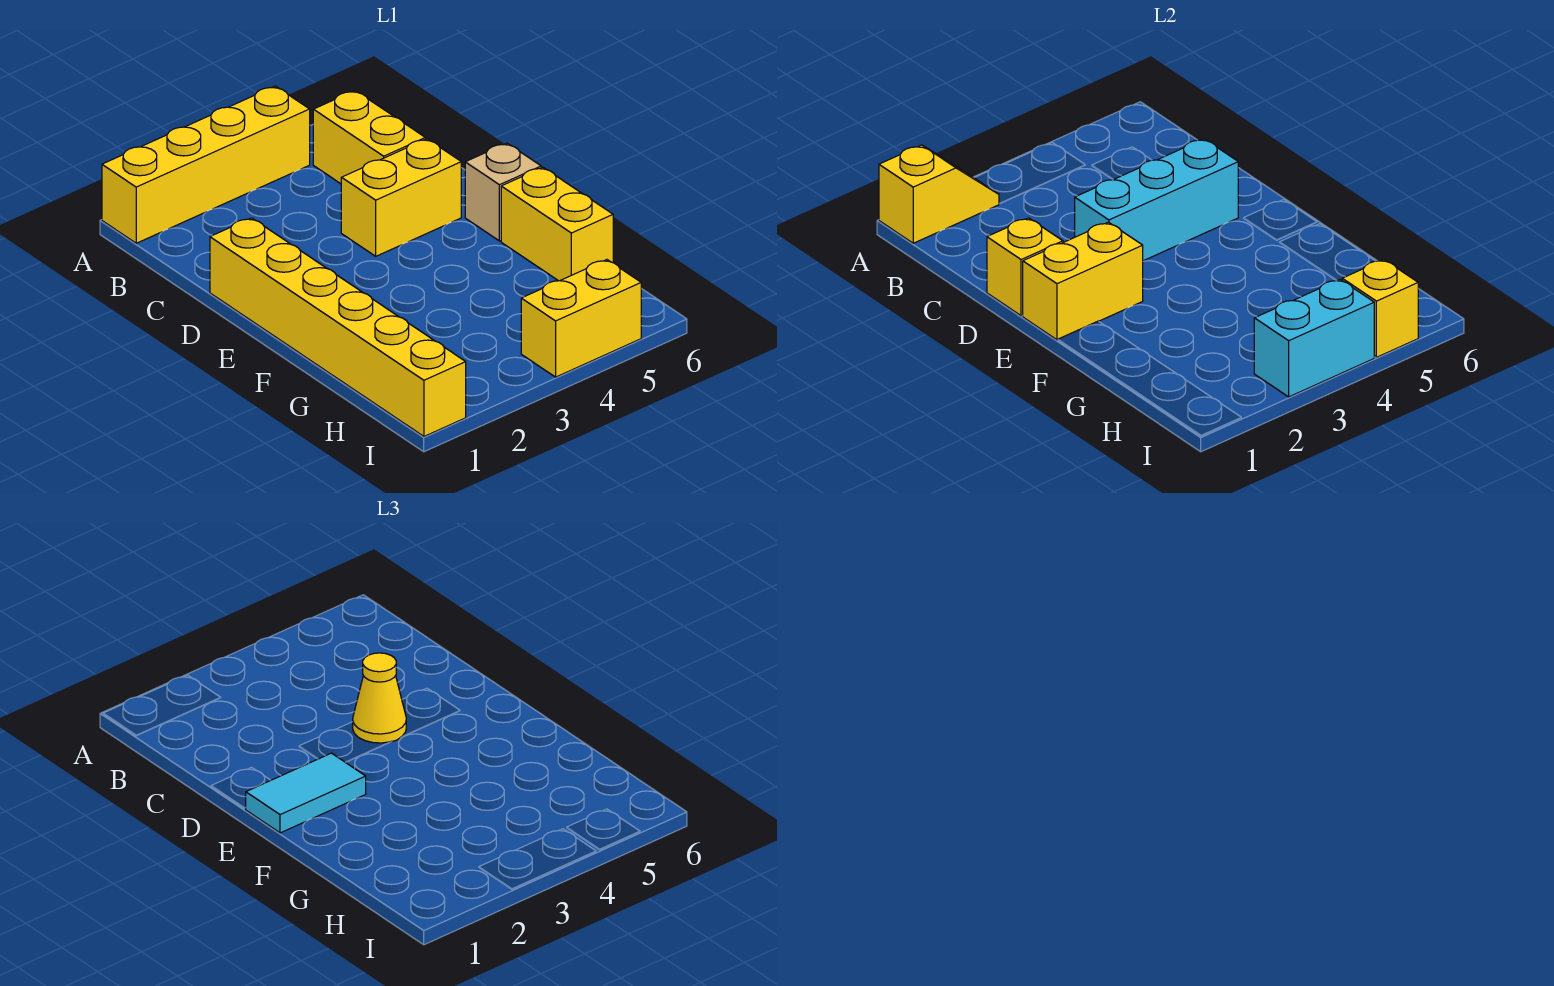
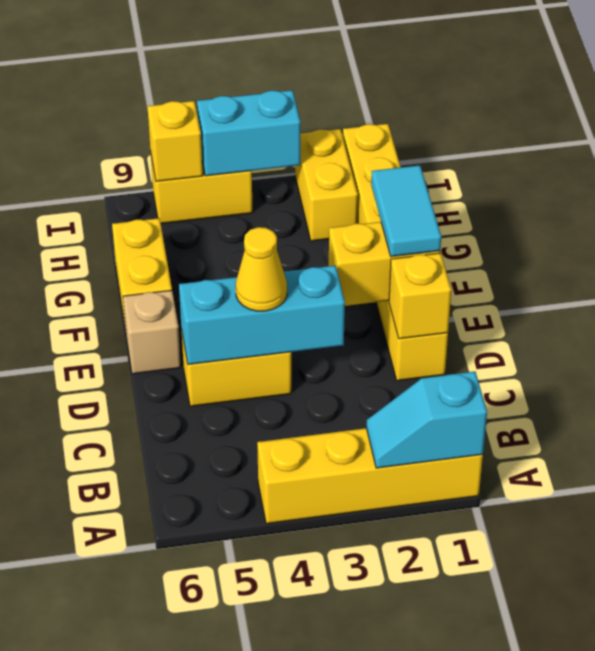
yellow 1x2 slope [879,145,999,243] -> cyan 1x2 slope [366,372,487,468]
yellow 1x2 brick [313,91,425,184] -> yellow 1x2 brick moved to [295,129,358,241]
cyan 1x2 tile [246,753,366,833] -> cyan 1x2 tile turned to [371,165,441,257]

